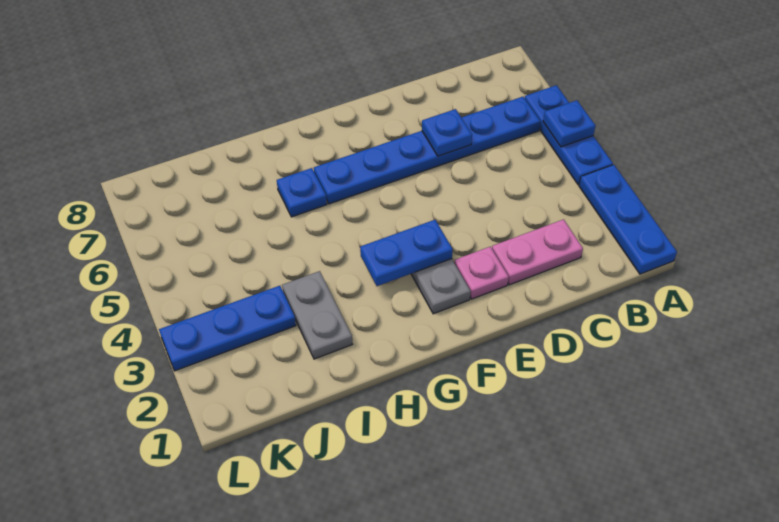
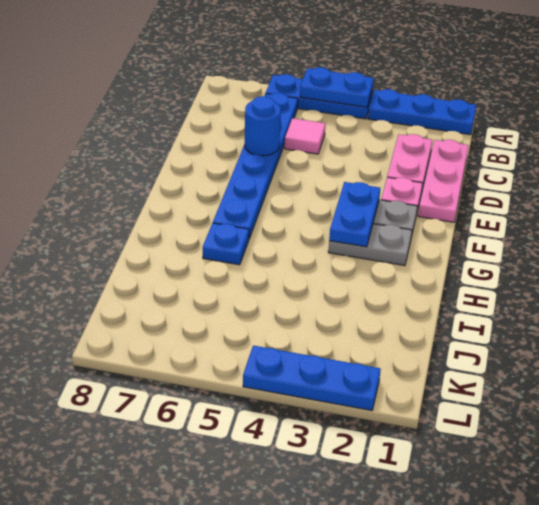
blue 1x1 plate [543,100,595,147] -> blue 1x2 plate [300,67,374,107]
none -> pink 1x3 plate [418,140,469,222]
none -> pink 1x1 tile [285,118,325,154]
blue 1x1 plate [422,109,472,156] -> blue 1x1 round brick [245,96,281,156]
grey 1x2 plate [282,271,352,359] -> grey 1x2 plate moved to [328,224,412,266]
blue 1x3 plate [159,286,296,371] -> blue 1x3 plate turned to [243,346,381,411]

